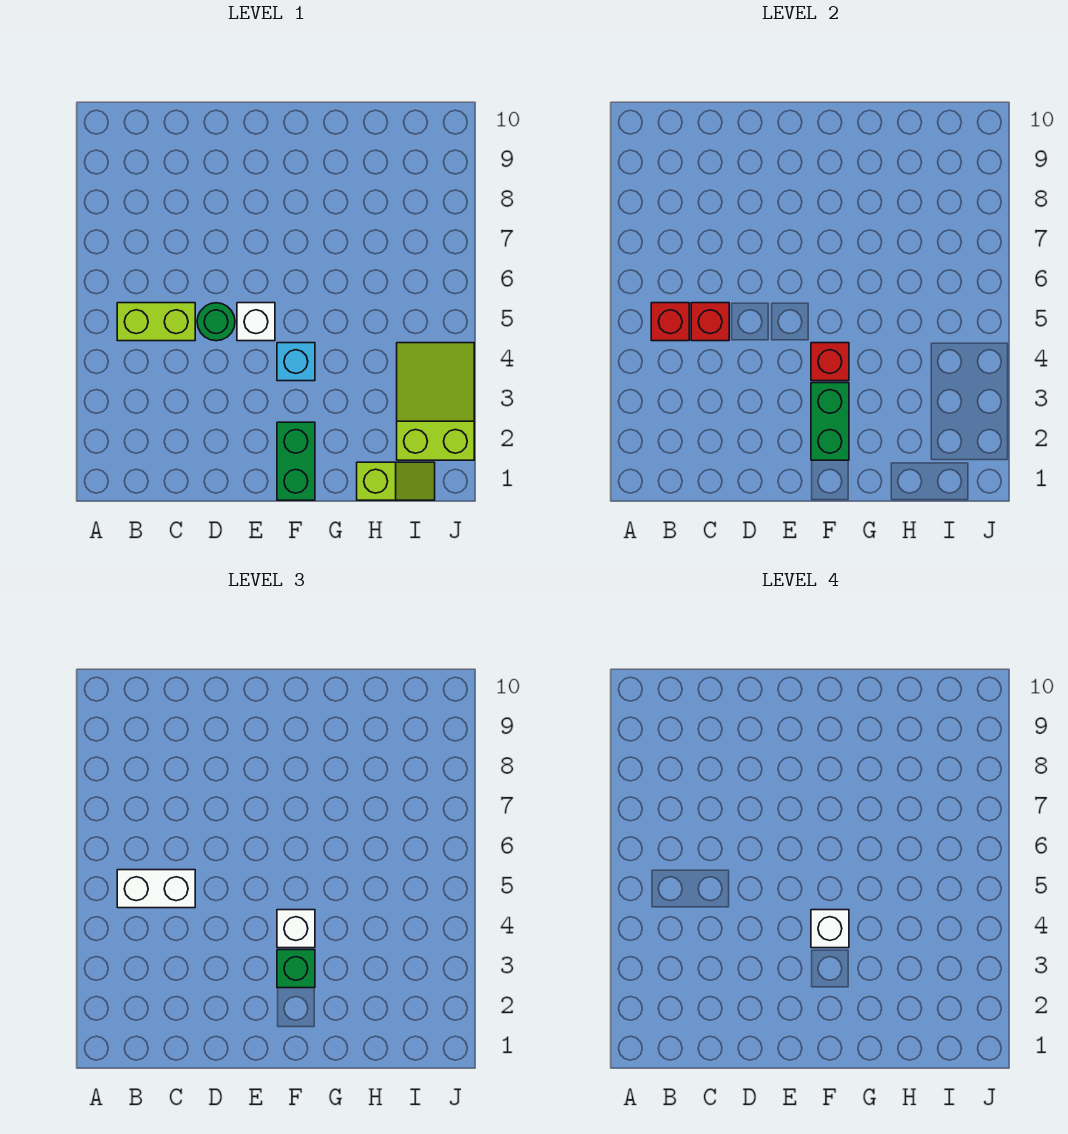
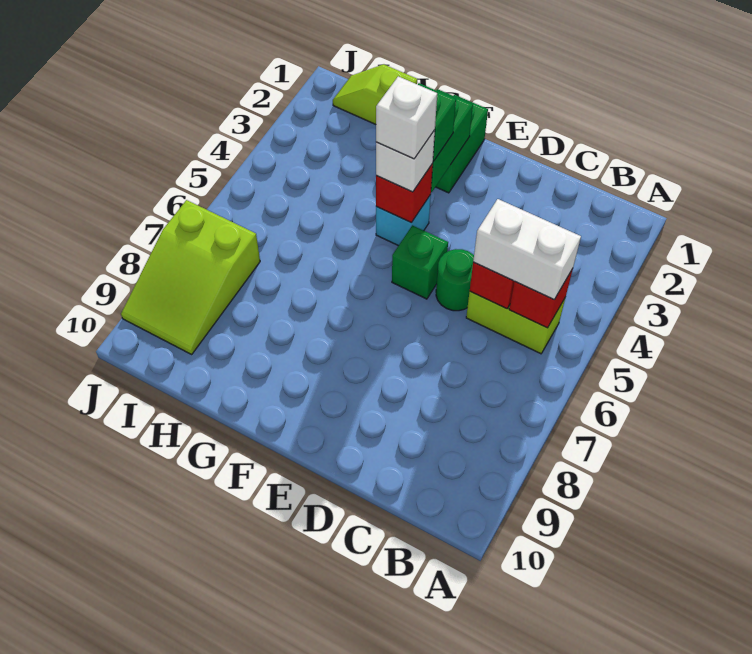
white 1x1 brick [237,303,275,341] -> green 1x1 brick [392,225,448,299]
lime 2x3 slope [397,343,474,460] -> lime 2x3 slope moved to [121,200,260,354]

